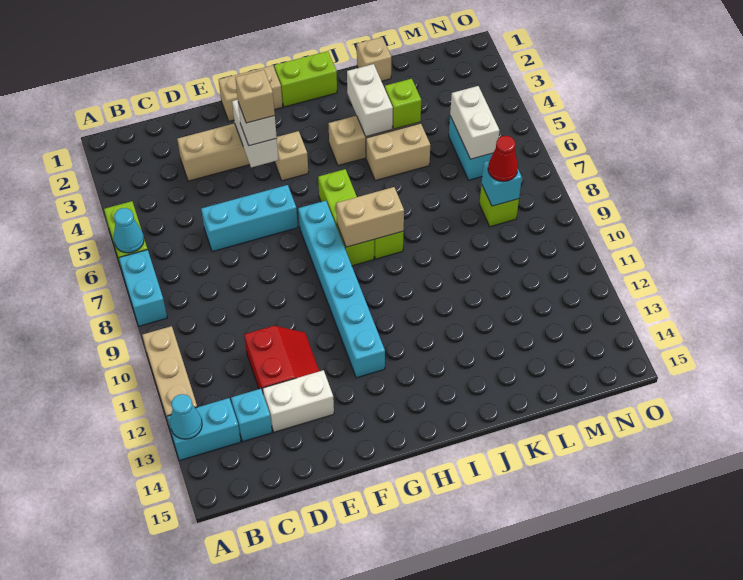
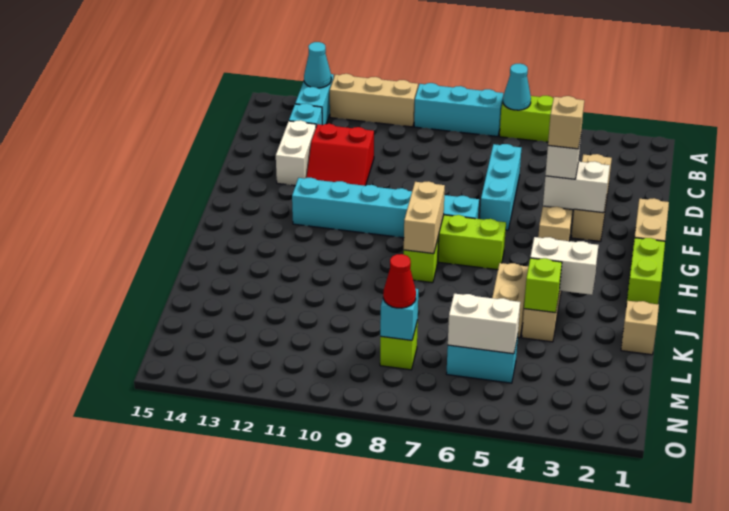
cyan 1x2 brick [119,250,167,326] -> cyan 1x3 brick [414,83,503,137]

